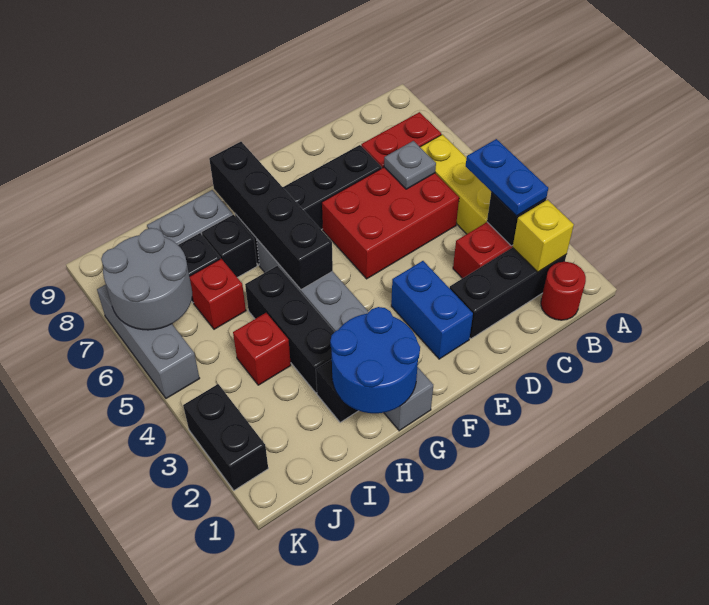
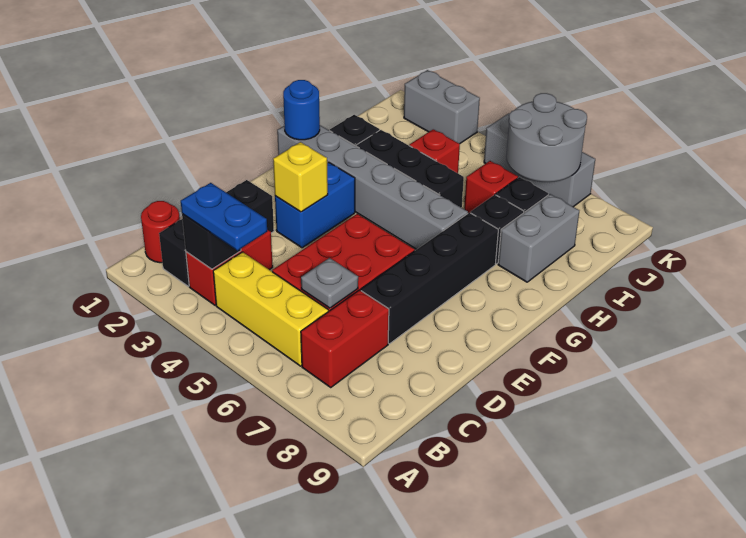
yellow 1x1 brick [513,200,574,272] -> yellow 1x1 brick moved to [273,142,328,212]
blue 1x2 brick [391,261,473,359] -> blue 1x2 brick turned to [275,162,355,248]
blue 2x2 round brick [330,307,420,413] -> blue 1x1 round brick [283,80,320,140]
black 1x4 brick [209,142,333,289] -> none
black 1x2 brick [183,384,268,490] -> grey 1x2 brick [404,70,480,144]

